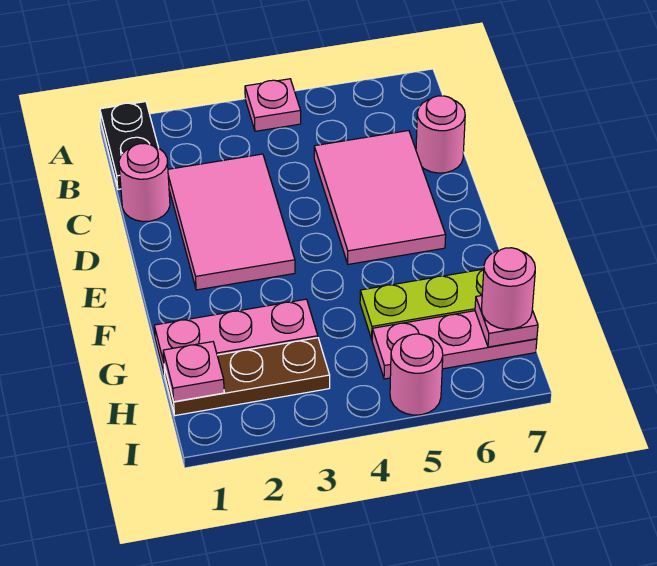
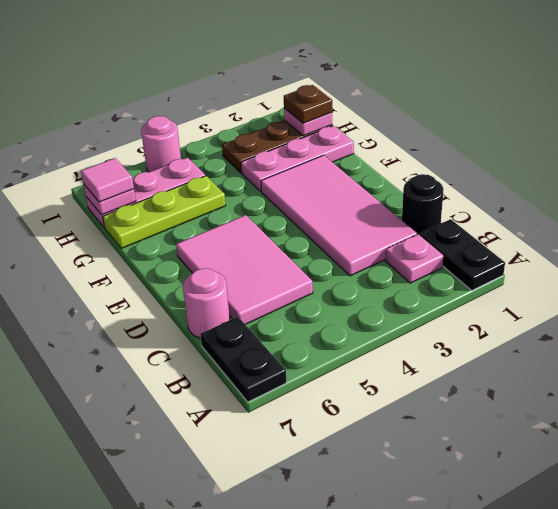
pink 1x1 plate [245,79,301,131] -> pink 1x1 plate moved to [386,234,443,283]
none -> black 1x2 plate [200,317,286,402]
pink 1x1 round brick [119,144,170,222] -> black 1x1 round brick [402,174,443,235]
pink 2x3 tile [168,154,295,290] -> pink 2x4 tile [261,155,417,276]
none -> brown 1x1 plate [284,85,332,123]
pink 1x1 round brick [482,248,535,329] -> pink 1x1 tile [81,158,134,202]

